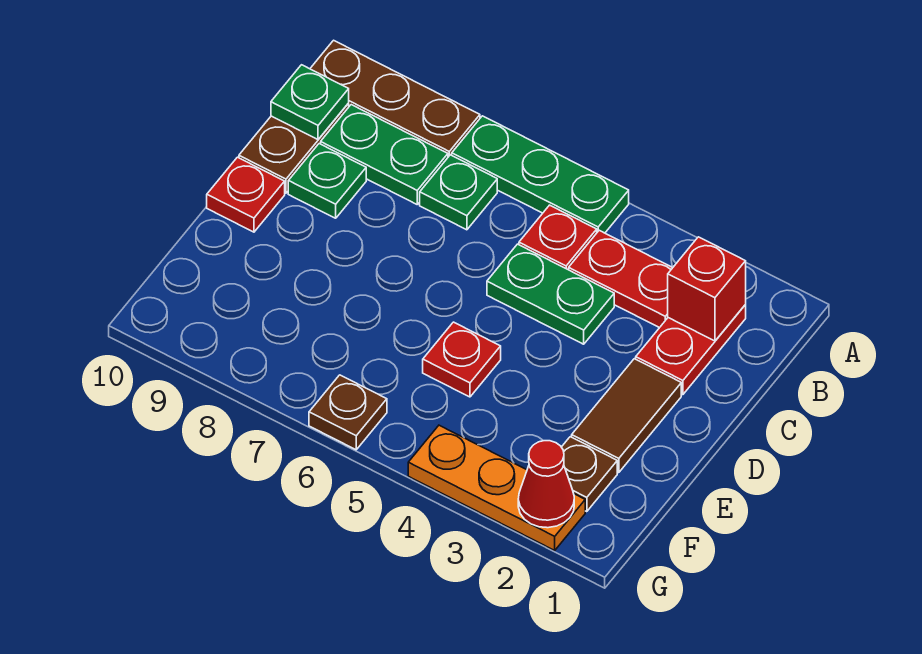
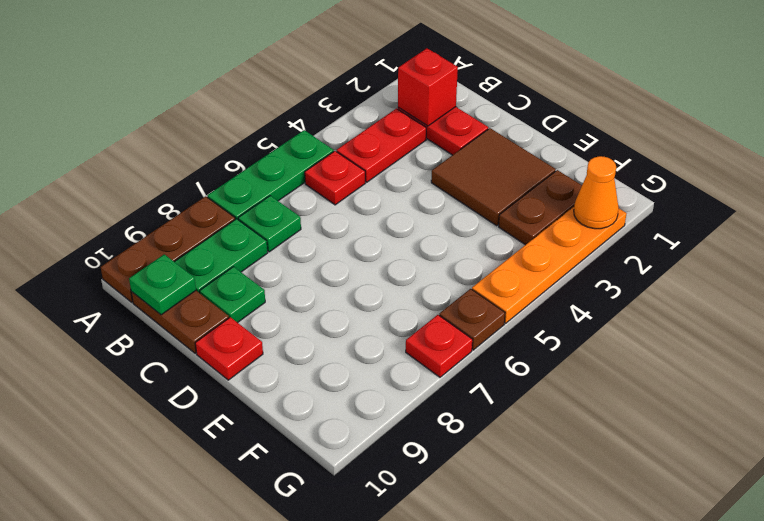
green 1x2 plate [487,244,614,344] -> none
brown 1x2 tile [572,359,681,473] -> brown 2x2 tile [431,128,556,226]
red 1x1 plate [423,322,501,397] -> red 1x1 plate moved to [406,315,473,377]
brown 1x1 plate [562,437,617,512] -> brown 1x2 plate [499,170,582,245]
orange 1x3 plate [408,425,585,550] -> orange 1x4 plate [472,207,626,323]
red 1x1 cone [518,441,574,528] -> orange 1x1 cone [574,156,619,229]

